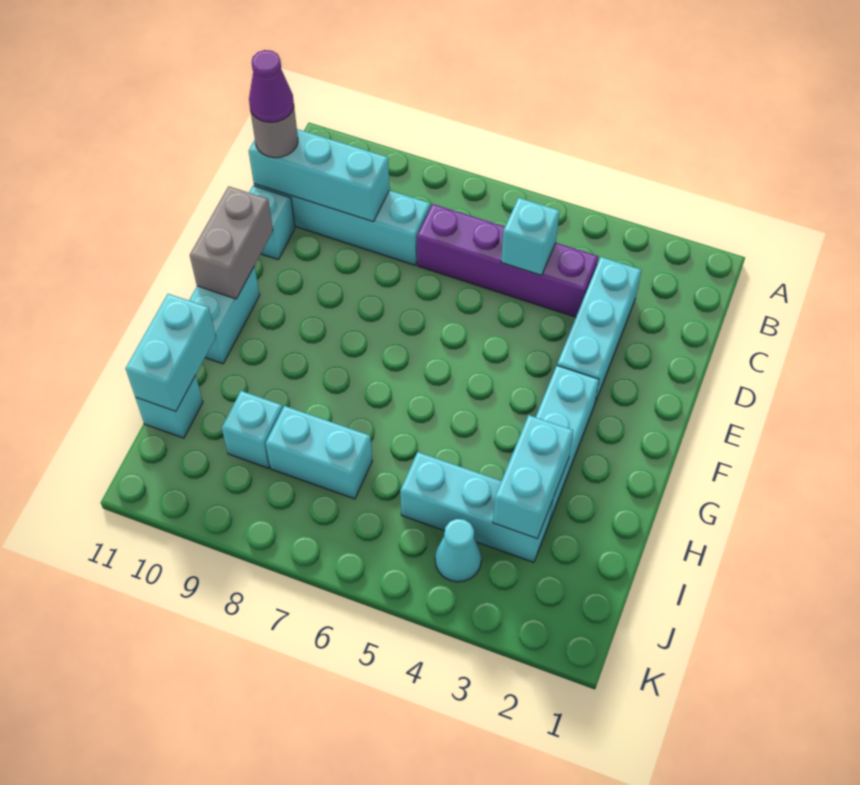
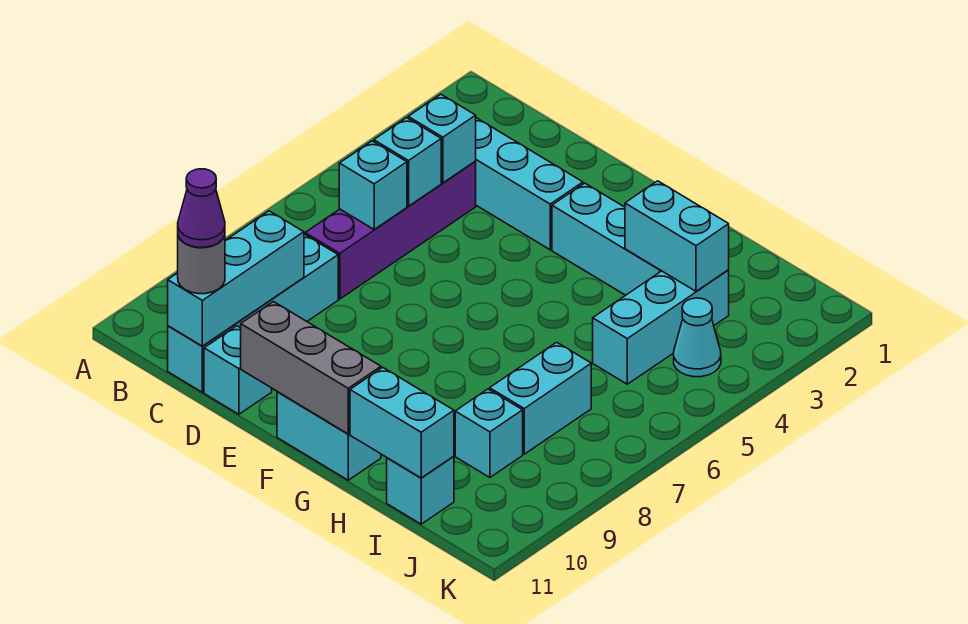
none -> cyan 1x1 brick [408,95,476,183]
none -> cyan 1x1 brick [339,141,407,230]
grey 1x2 brick [190,186,273,299] -> grey 1x3 brick [241,302,381,434]

